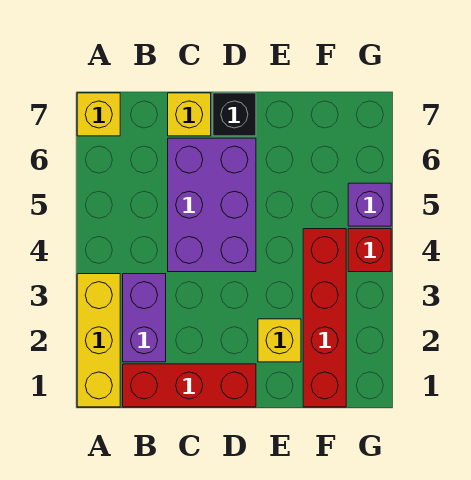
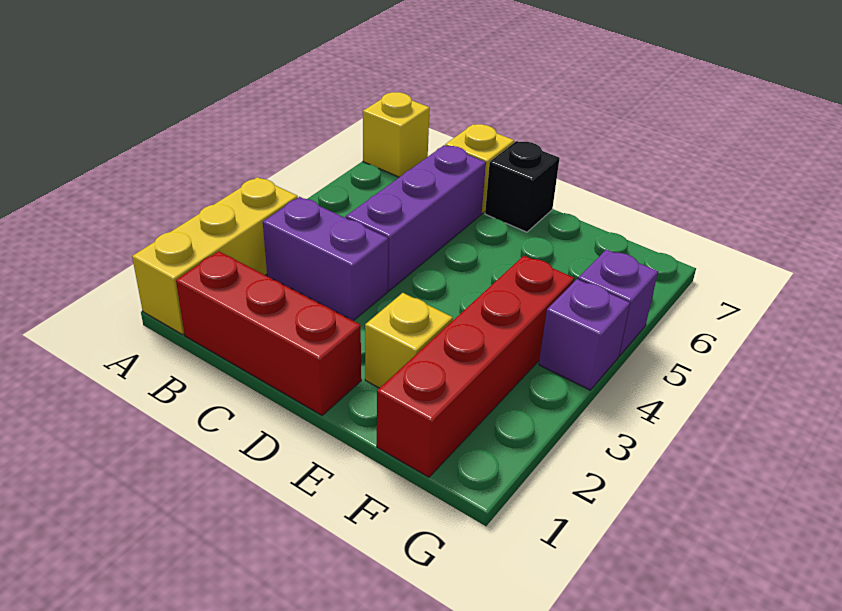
purple 1x2 brick [123,274,166,362] -> purple 1x2 brick turned to [263,197,388,321]
purple 2x3 brick [168,138,256,272] -> purple 1x3 brick [346,145,486,291]
red 1x1 brick [348,229,391,272] -> purple 1x1 brick [539,279,630,390]

